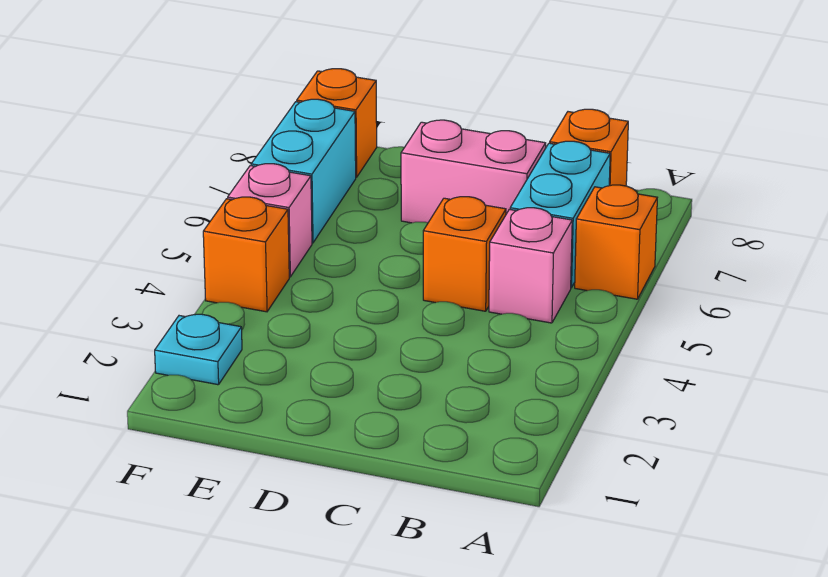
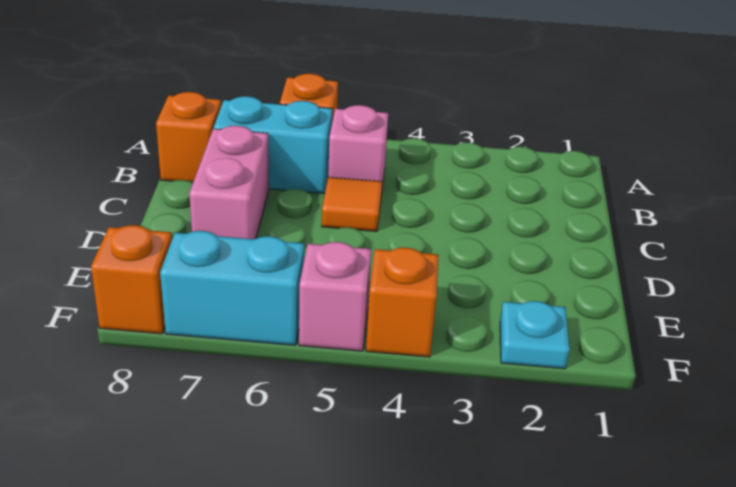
orange 1x1 brick [423,197,506,311] -> orange 1x1 tile [322,177,382,231]

